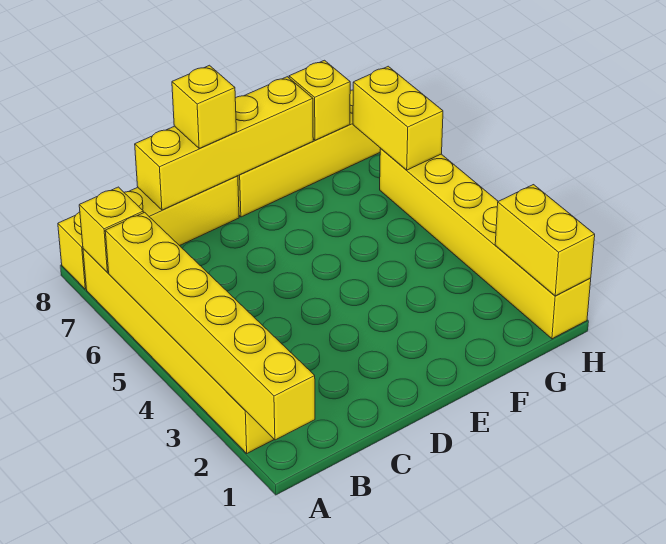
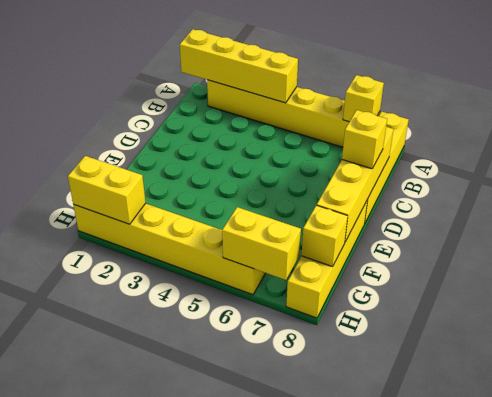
yellow 1x6 brick [105,212,315,440] -> yellow 1x4 brick [180,29,298,103]

